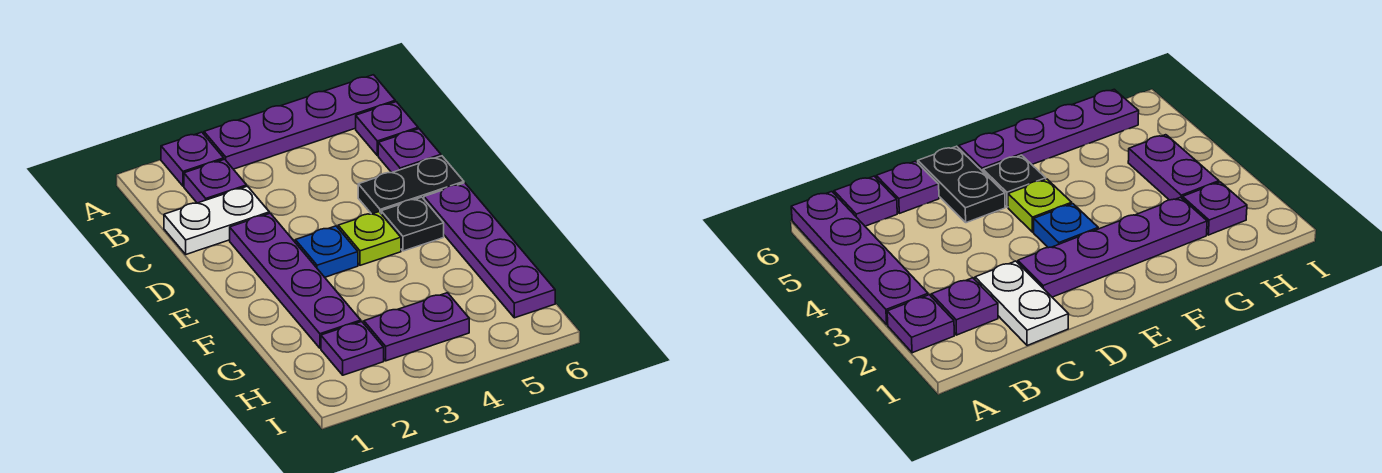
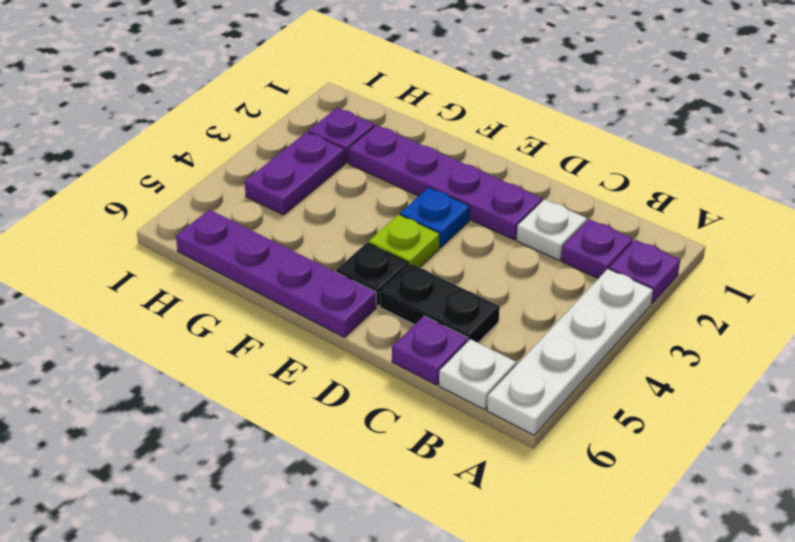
purple 1x4 plate [204,75,395,169] -> white 1x4 plate [487,269,653,435]
purple 1x1 plate [356,102,418,156] -> white 1x1 plate [439,339,516,410]
white 1x2 plate [164,186,269,254] -> white 1x1 plate [516,199,587,260]
black 1x2 plate [358,156,464,214] -> black 1x2 plate turned to [380,264,500,343]

